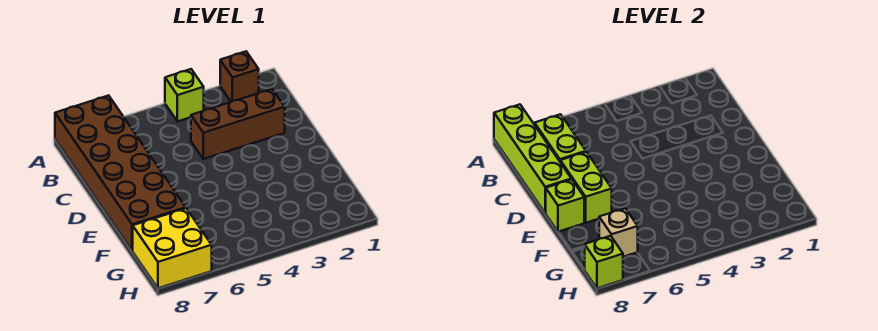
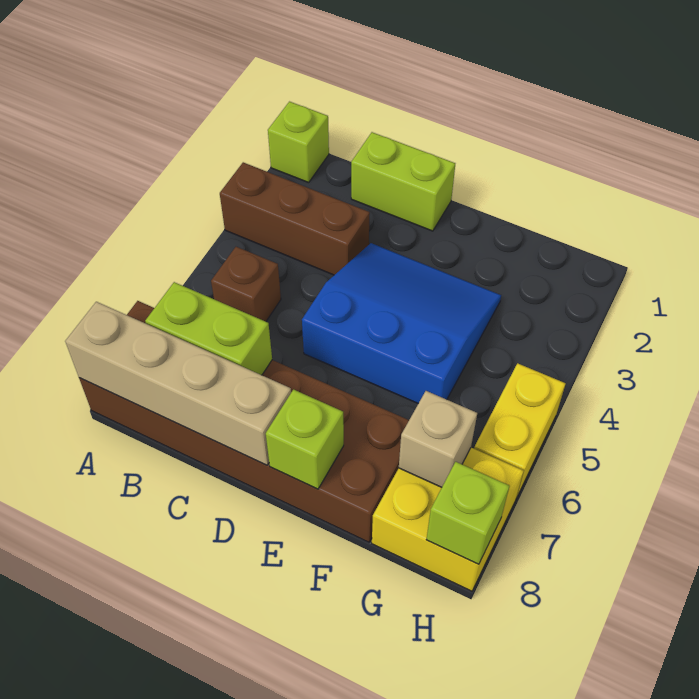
brown 1x1 brick [220,52,259,102] -> brown 1x1 brick moved to [211,247,281,322]
lime 1x1 brick [165,69,204,121] -> lime 1x1 brick moved to [268,102,329,183]
lime 1x4 brick [494,104,571,213] -> tan 1x4 brick [65,302,291,465]
brown 1x3 brick [191,89,285,159] -> brown 1x3 brick turned to [220,162,370,275]
none -> blue 3x3 slope [302,243,501,404]
lime 1x2 brick [560,152,612,223] -> lime 1x2 brick moved to [351,132,455,231]
none -> yellow 1x2 brick [474,363,566,498]

